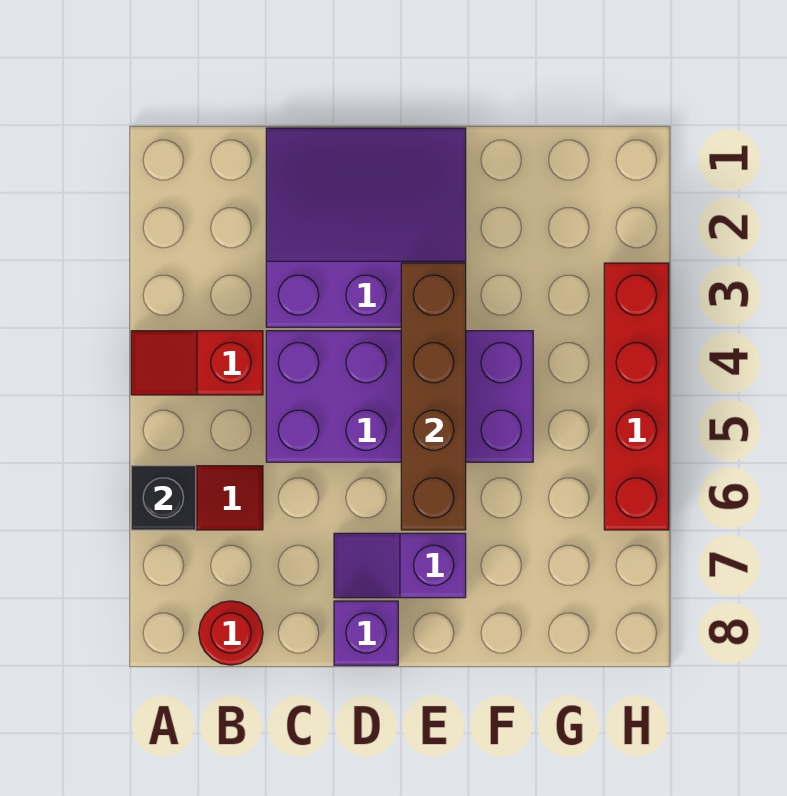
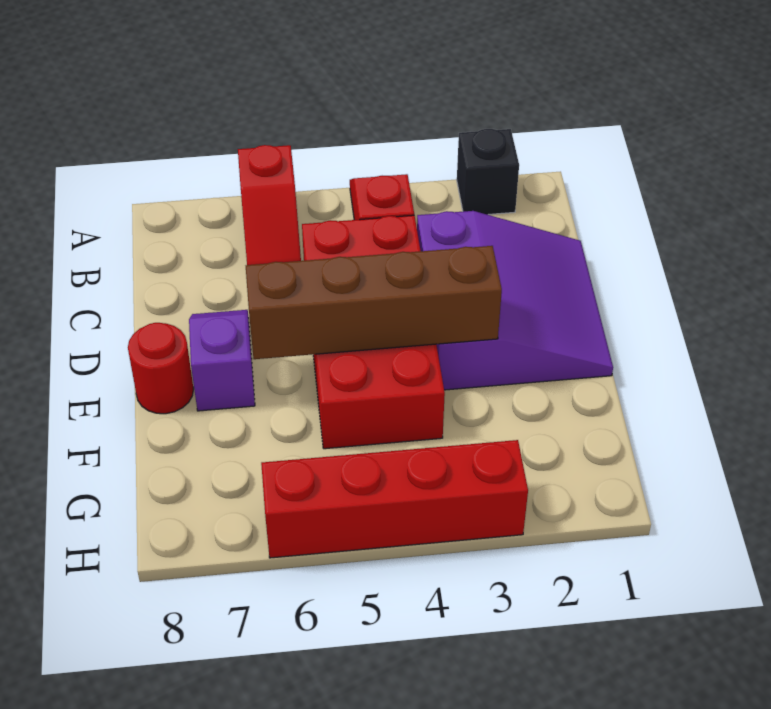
black 1x1 brick [131,466,196,530] -> black 1x1 brick moved to [457,129,519,215]
red 1x1 round brick [199,601,263,665] -> red 1x1 round brick moved to [128,323,193,414]
purple 2x4 brick [266,331,533,462] -> red 2x4 brick [302,215,445,449]
purple 1x1 brick [334,601,398,665] -> none

